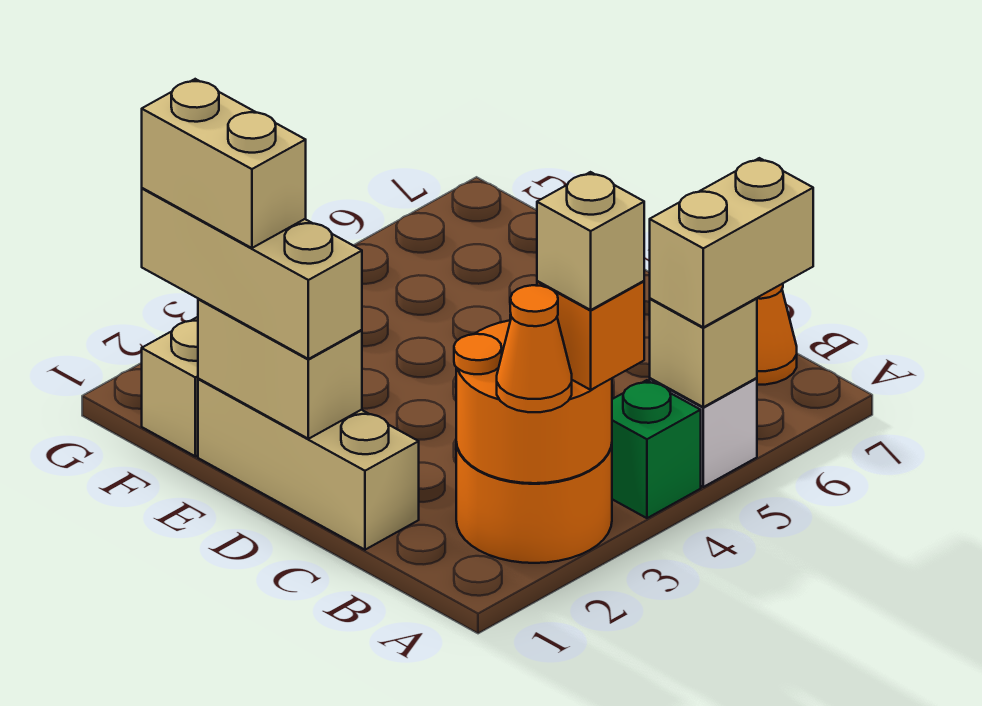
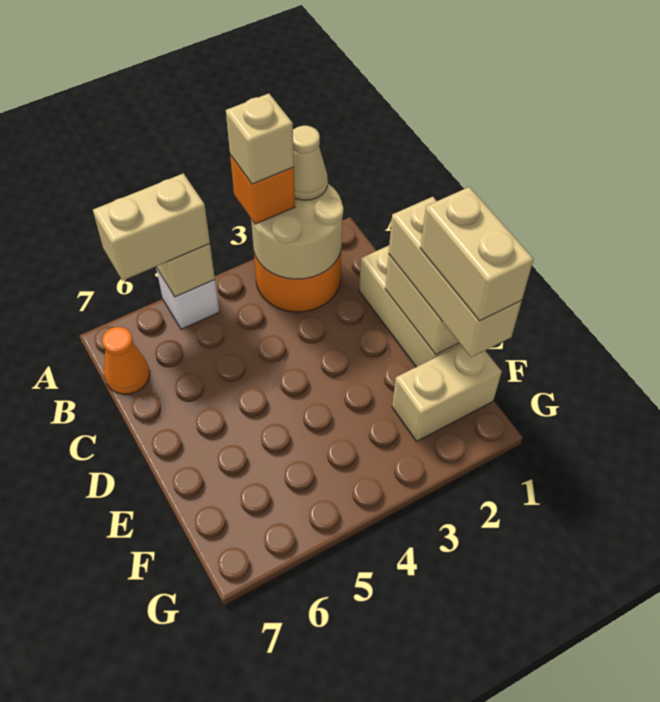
orange 2x2 round brick [454,314,612,483] -> tan 2x2 round brick [251,184,343,279]
orange 1x1 cone [497,285,572,412] -> tan 1x1 cone [293,126,328,200]
green 1x1 brick [612,380,701,518] -> none

